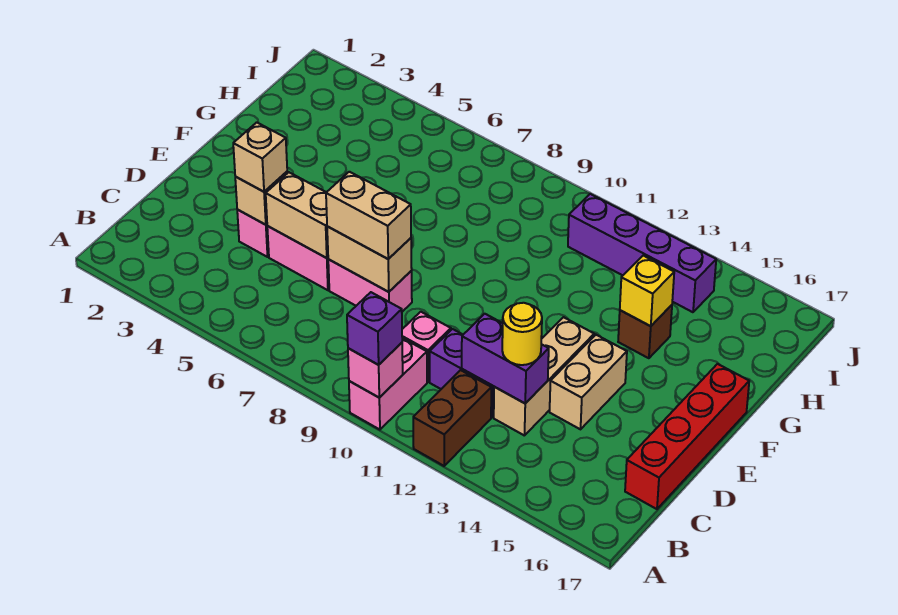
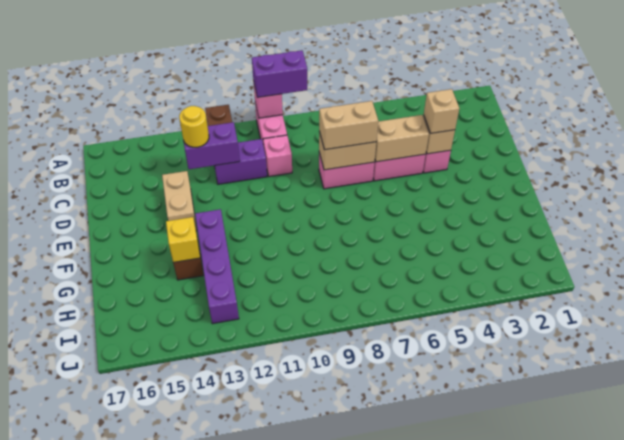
purple 1x1 brick [347,292,402,365] -> purple 1x2 brick [252,50,307,97]
tan 1x3 brick [494,317,594,436] -> none
red 1x4 brick [625,364,749,509] -> none
purple 1x4 brick [568,194,716,312] -> purple 1x4 brick turned to [195,209,239,324]

